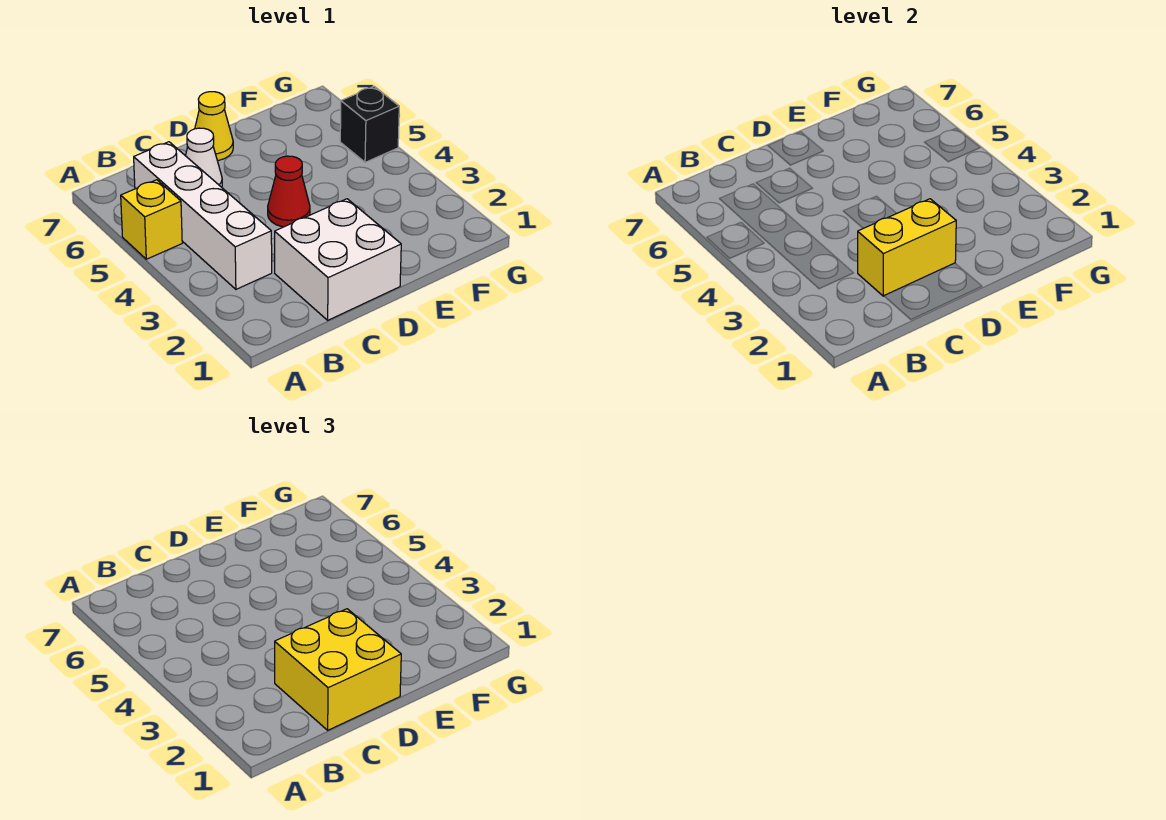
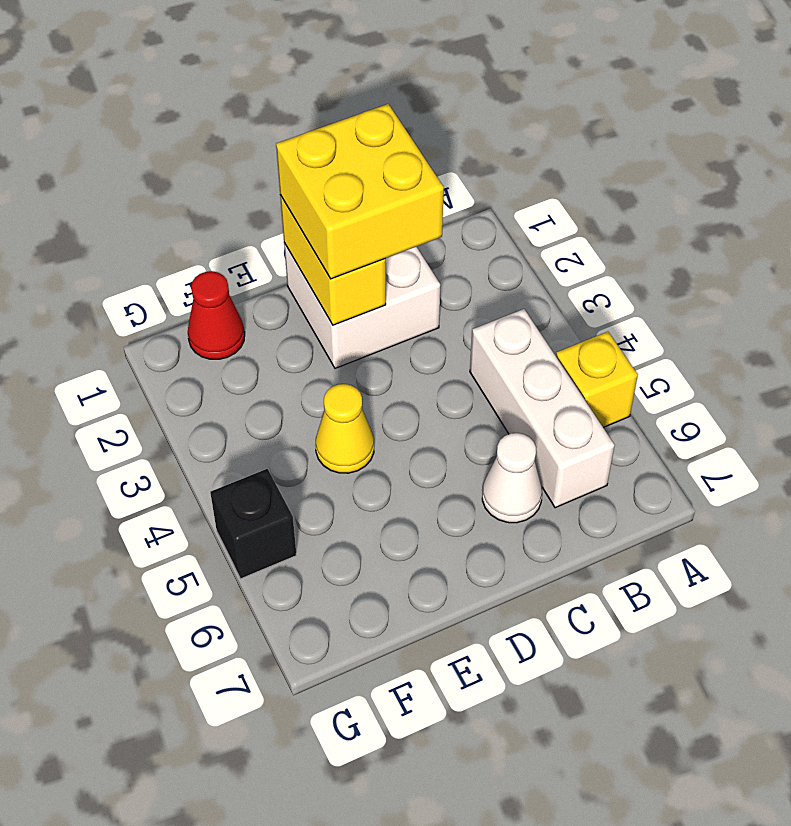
white 1x4 brick [134,142,272,289] -> white 1x3 brick [470,309,615,508]
yellow 1x2 brick [858,199,956,296] -> yellow 1x2 brick turned to [280,195,386,325]
red 1x1 cone [268,156,310,227] -> red 1x1 cone moved to [188,271,245,359]
yellow 1x1 cone [195,92,233,161] -> yellow 1x1 cone moved to [315,384,374,473]

